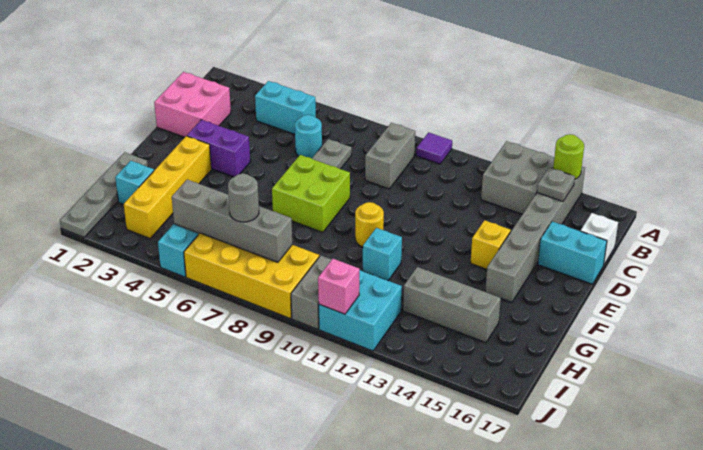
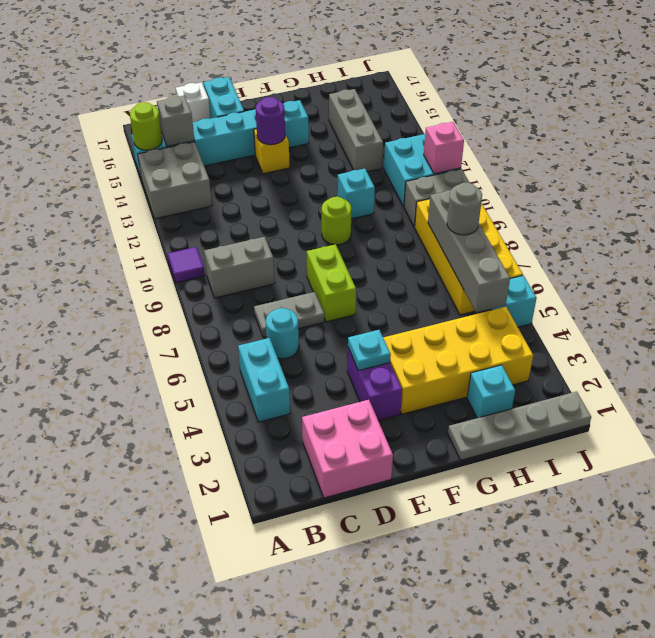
grey 1x6 brick [485,167,585,302] -> cyan 1x6 brick [131,100,309,177]
grey 1x1 plate [537,168,575,201] -> grey 1x1 brick [157,95,194,146]
none -> cyan 1x1 plate [348,330,391,370]
lime 2x2 brick [272,155,350,232] -> lime 1x2 brick [307,244,356,322]
none -> purple 1x1 round brick [256,97,285,145]
yellow 1x4 brick [124,136,211,238] -> yellow 2x4 brick [383,307,533,414]
yellow 1x1 round brick [355,202,384,247] -> lime 1x1 round brick [322,197,351,245]

